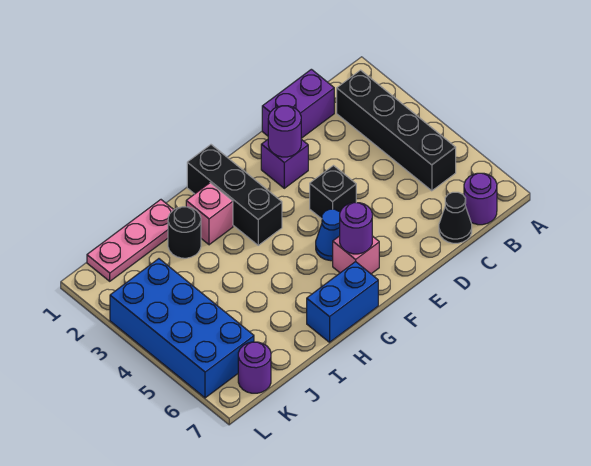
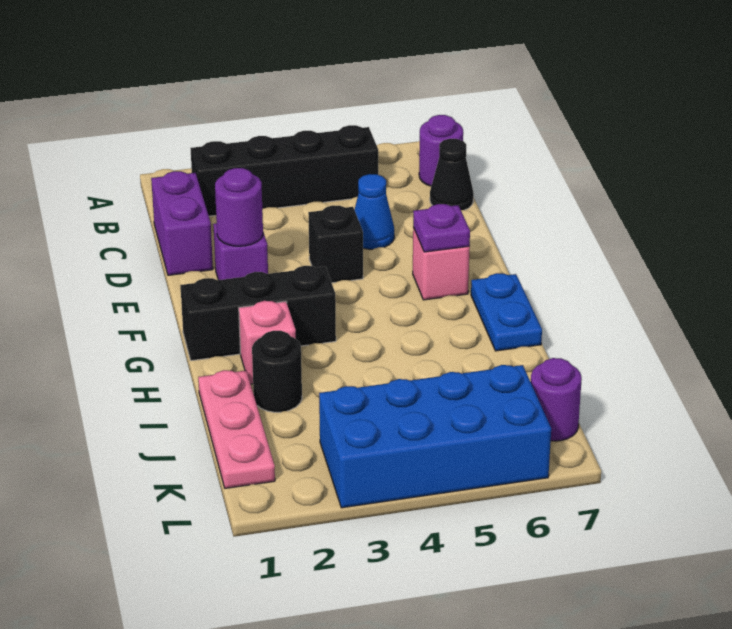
blue 1x1 cone [316,209,340,261] -> blue 1x1 cone moved to [354,174,394,249]
purple 1x1 round brick [340,203,372,254] -> purple 1x1 plate [413,204,470,252]
blue 1x2 brick [307,262,378,342] -> blue 1x2 plate [471,273,542,351]

